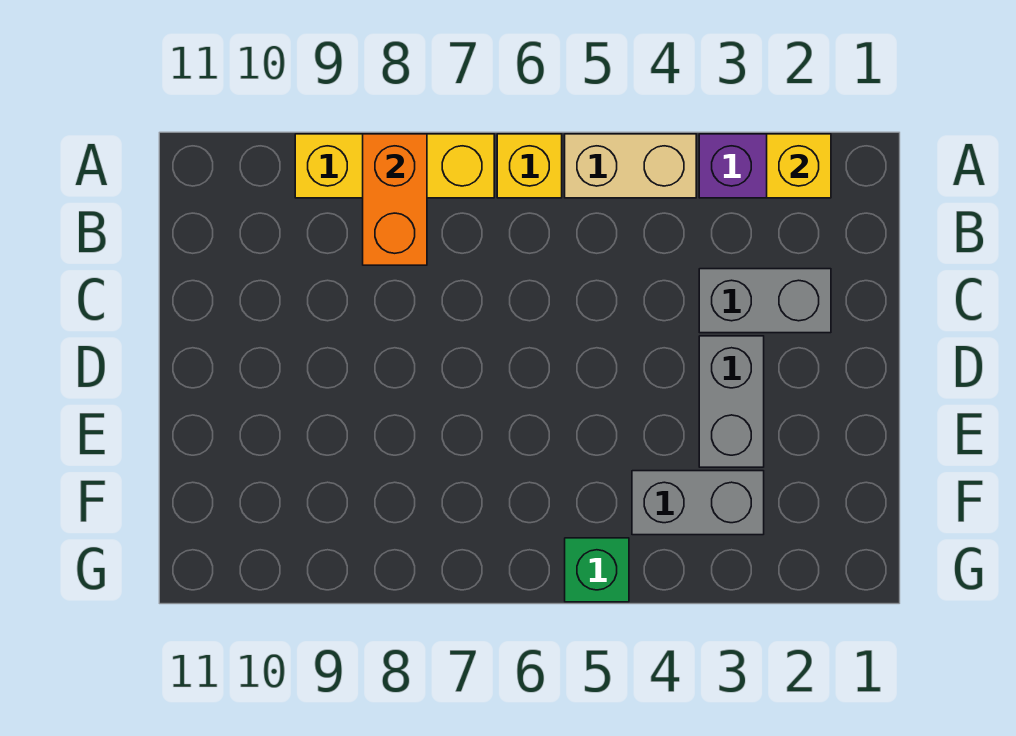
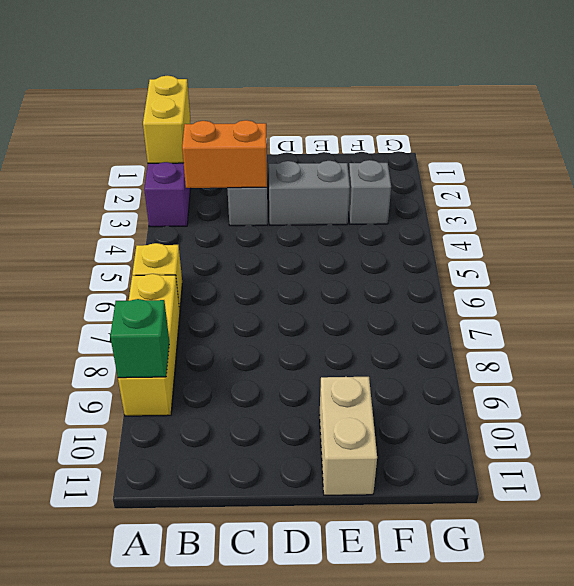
yellow 1x1 brick [767,134,831,198] -> yellow 1x2 brick [143,76,190,163]
tan 1x2 brick [565,134,696,198] -> tan 1x2 brick moved to [320,377,377,495]
orange 1x2 brick [363,134,427,265] -> orange 1x2 brick moved to [182,120,267,188]
grey 1x2 brick [632,471,764,535] -> grey 1x1 brick [349,160,391,224]
green 1x1 brick [565,538,629,602] -> green 1x1 brick moved to [110,299,169,378]

